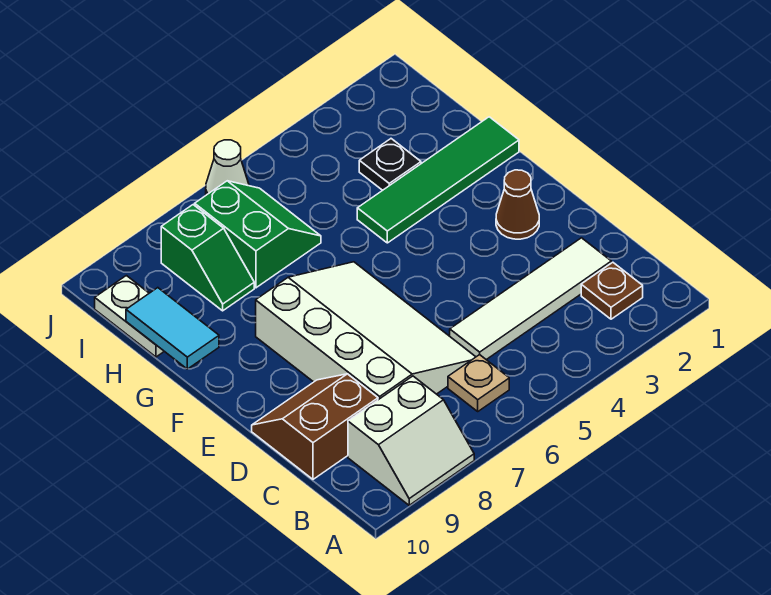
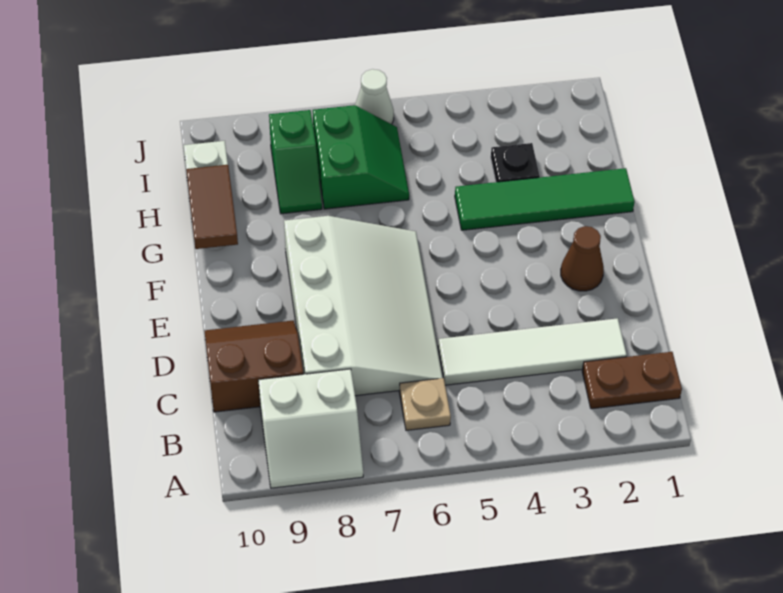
brown 1x1 plate [581,262,643,319] -> brown 1x2 plate [582,352,682,409]
cyan 1x2 tile [126,288,219,369] -> brown 1x2 tile [186,165,238,249]

